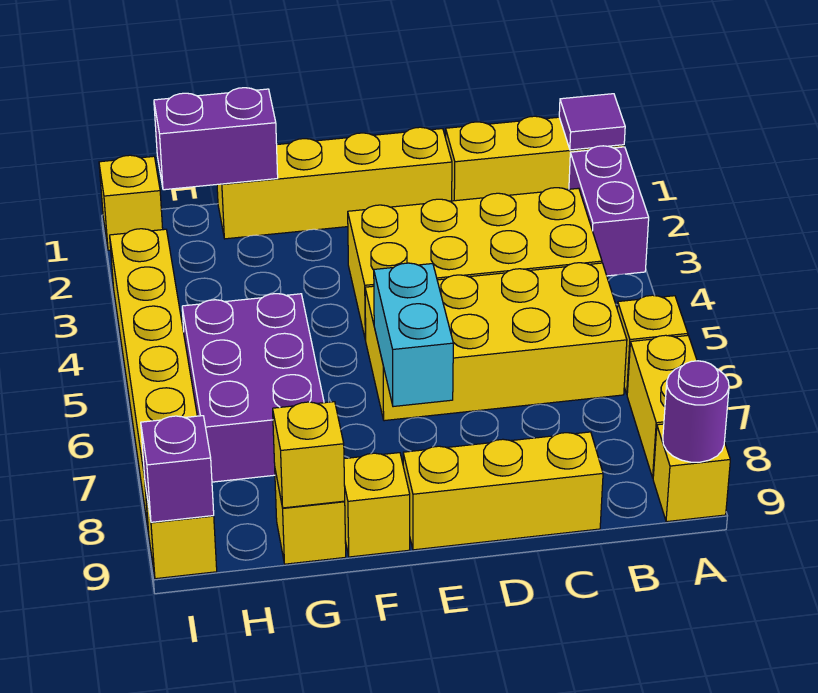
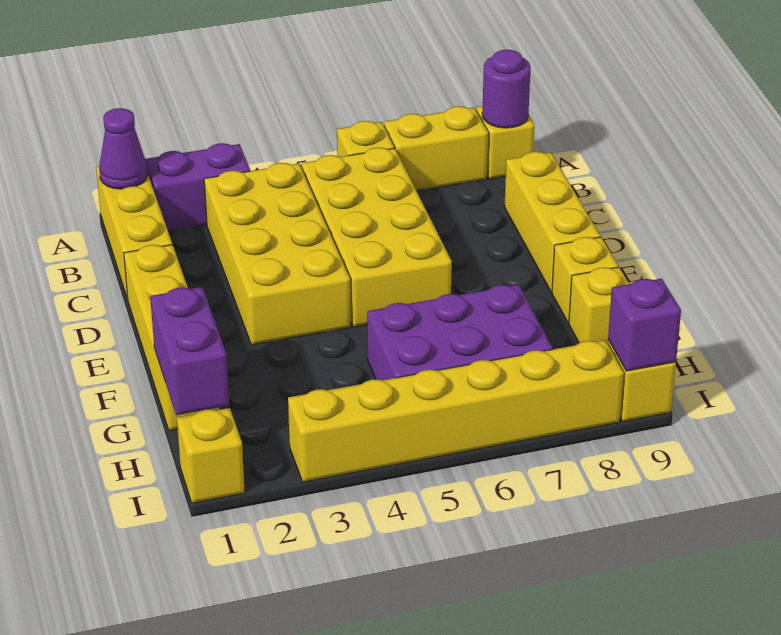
purple 1x1 tile [559,94,625,150] -> purple 1x1 cone [99,108,148,189]
cyan 1x2 brick [374,263,453,407] -> none
yellow 1x1 brick [273,402,345,508] -> none

